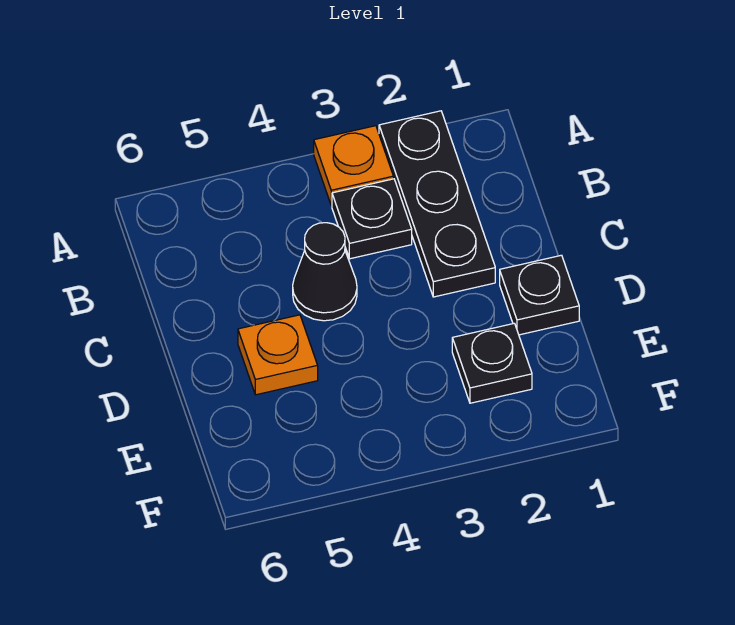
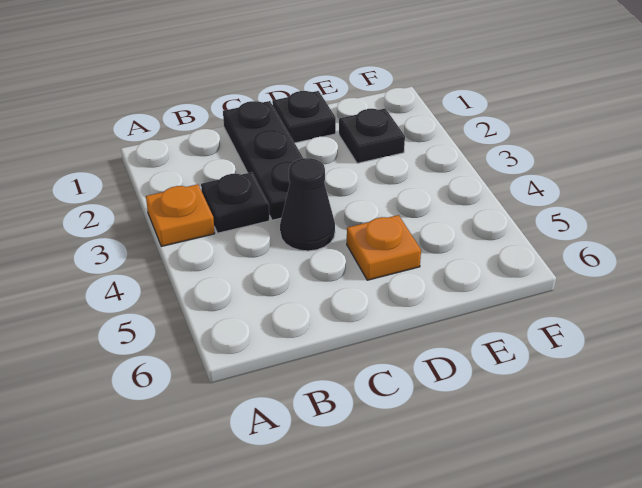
black 1x3 plate [379,111,495,297] -> black 1x3 plate turned to [223,101,303,220]

